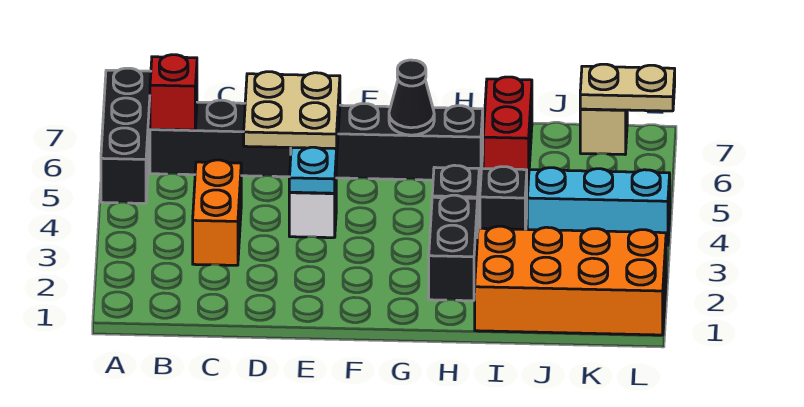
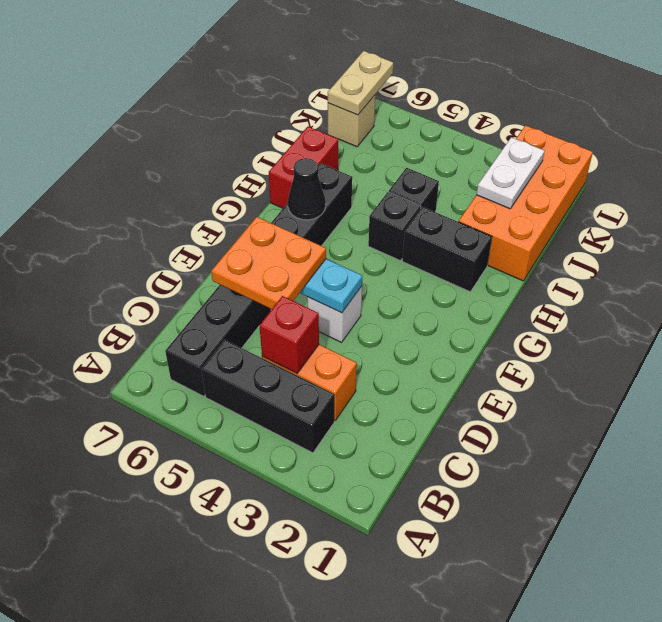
black 1x3 brick [101,68,151,203] -> black 1x3 brick moved to [201,340,334,453]
red 1x1 brick [150,55,197,130] -> red 1x1 brick moved to [259,296,319,373]
tan 2x2 plate [244,72,340,149] -> orange 2x2 plate [211,217,326,309]
red 1x2 brick [483,77,532,182] -> red 1x2 brick turned to [269,127,338,208]
none -> white 1x2 plate [477,137,544,209]
cyan 1x3 brick [527,168,670,245] -> none

